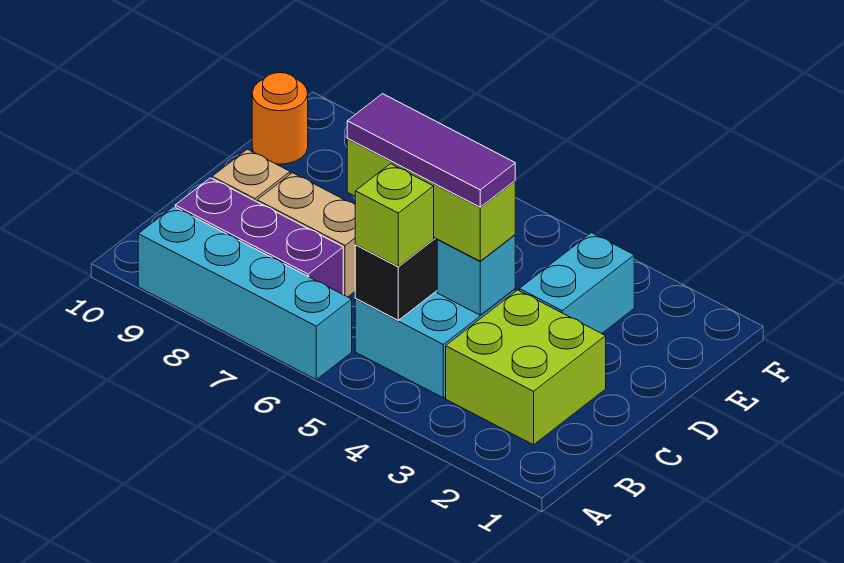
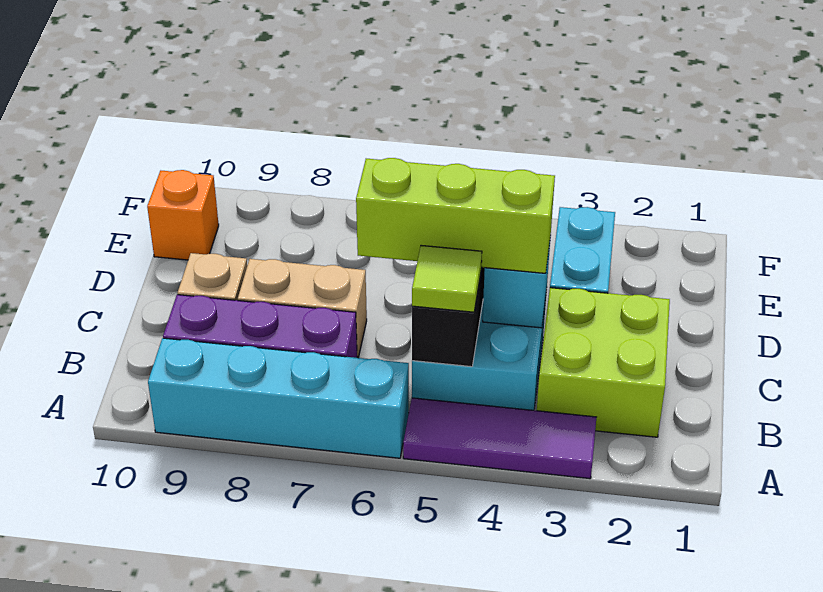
lime 1x1 brick [355,164,434,266] -> lime 1x1 tile [412,245,482,312]
purple 1x3 tile [347,94,515,207] -> purple 1x3 tile moved to [403,398,596,479]
orange 1x1 round brick [252,73,308,164] -> orange 1x1 brick [147,170,219,260]

